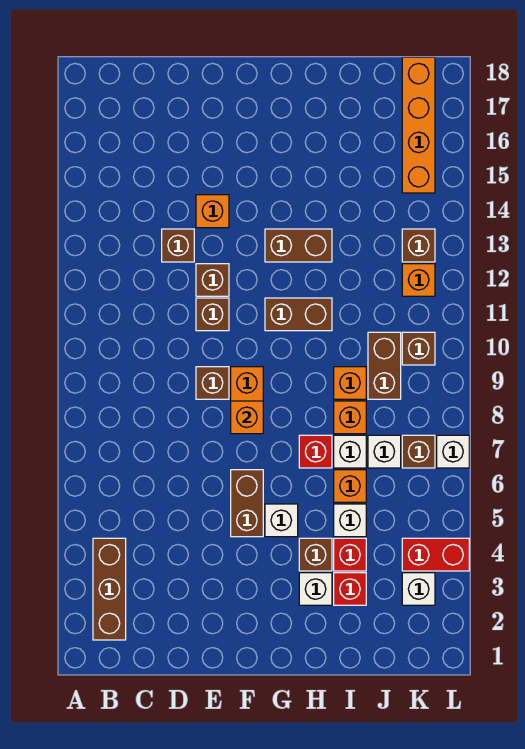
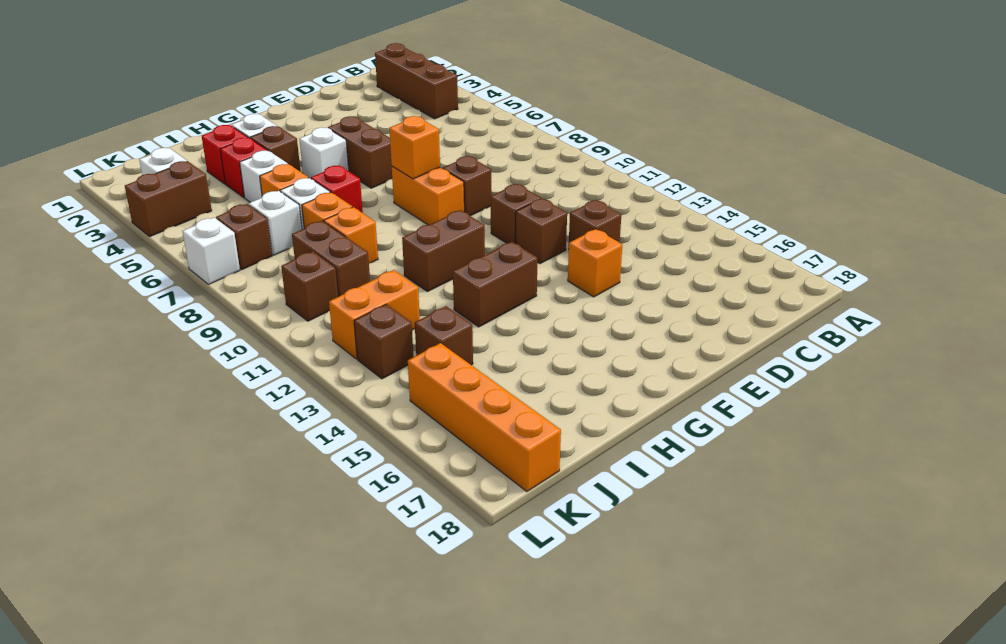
none -> brown 1x1 brick [415,306,473,365]
red 1x2 brick [402,538,469,571] -> brown 1x2 brick [125,161,212,236]
orange 1x1 brick [402,264,435,296] -> orange 1x2 brick [329,270,420,359]

